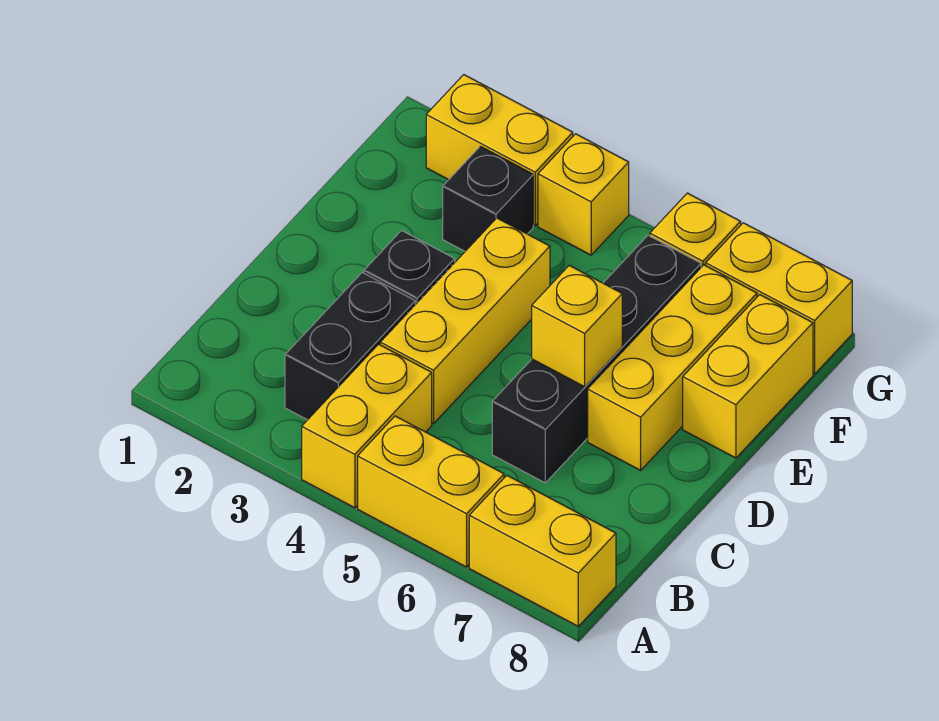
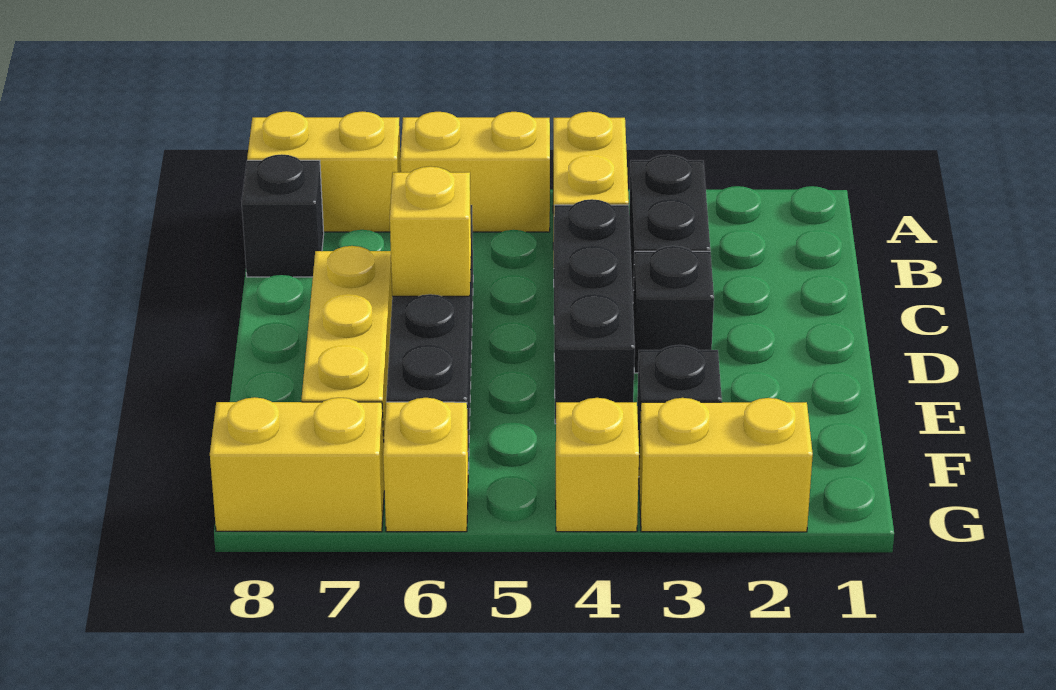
none -> black 1x1 brick [242,154,324,277]
yellow 1x3 brick [380,218,550,424] -> black 1x3 brick [554,199,635,424]
yellow 1x2 brick [683,295,813,458] -> none

